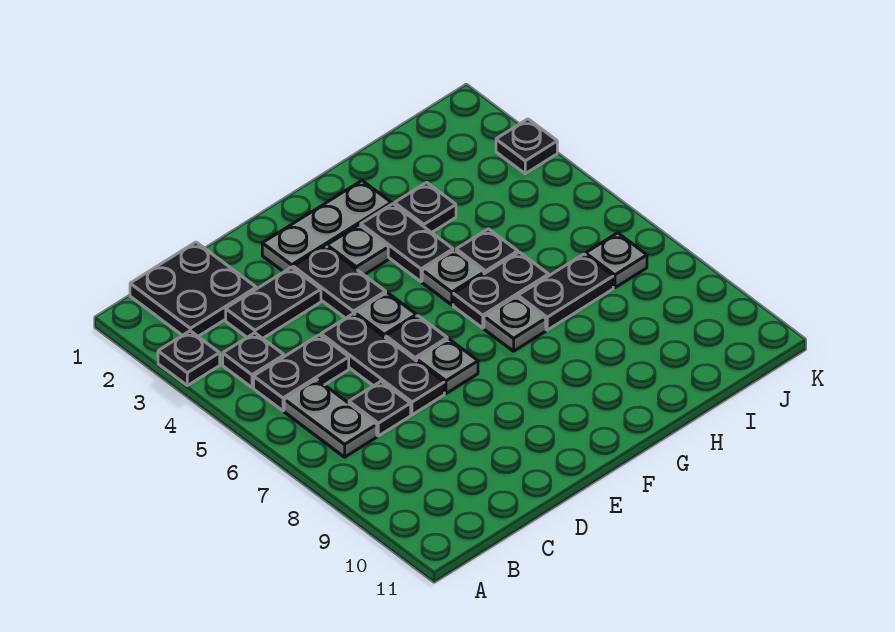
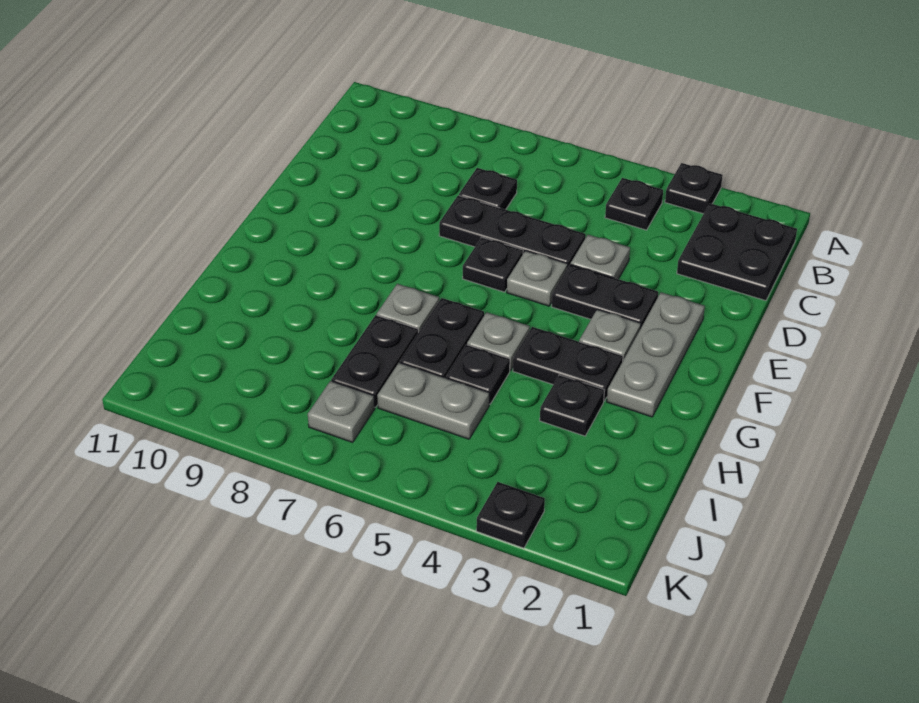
black 1x2 plate [254,335,349,411] -> none
grey 1x2 plate [284,379,377,457] -> grey 1x2 plate moved to [377,363,489,439]
black 1x2 plate [226,267,321,338] -> none
grey 1x1 plate [417,339,478,394] -> grey 1x1 plate moved to [571,235,630,279]

